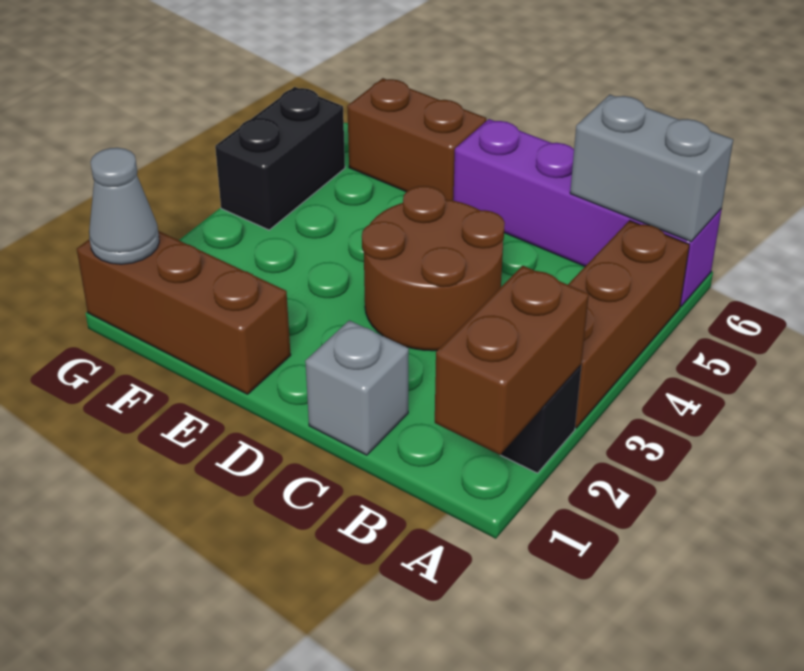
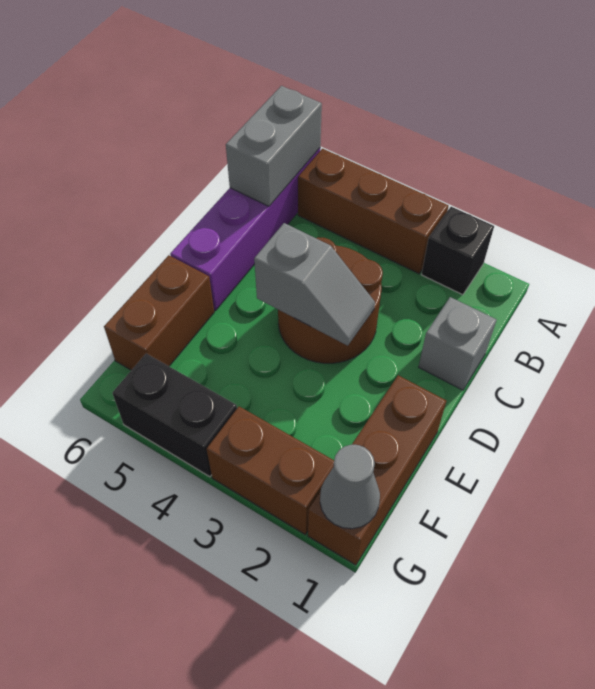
brown 1x2 brick [435,266,589,455] -> brown 1x2 brick moved to [207,407,334,535]
none -> grey 1x2 slope [254,223,375,346]

